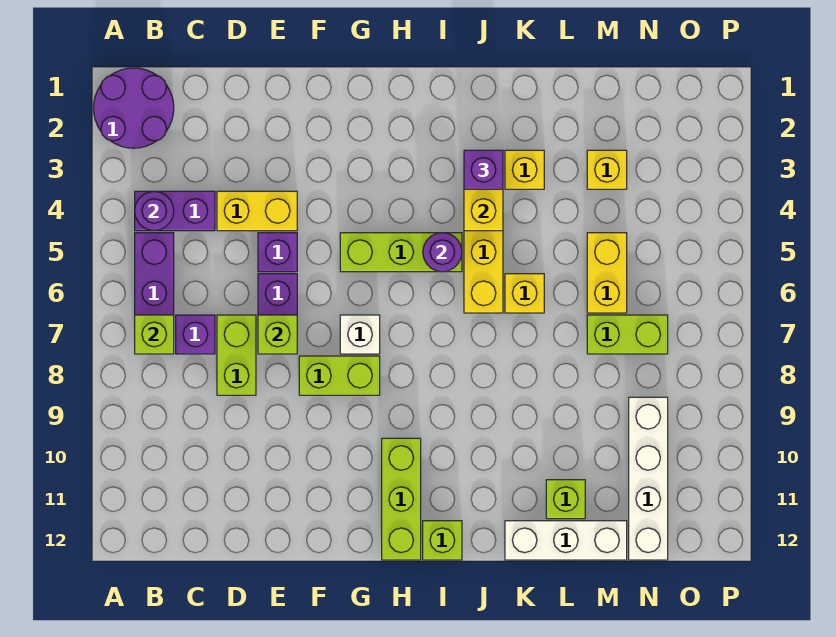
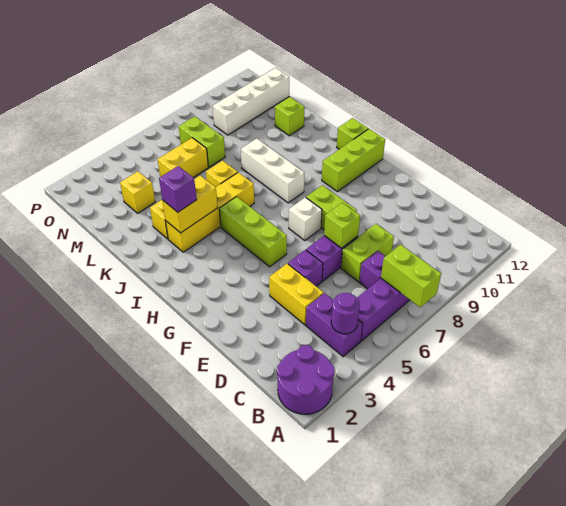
lime 1x1 brick [135,315,174,354] -> lime 1x2 brick [381,245,441,307]
purple 1x1 round brick [423,233,462,272] -> none
white 1x3 brick [505,521,627,560] -> white 1x3 brick moved to [241,138,305,203]

